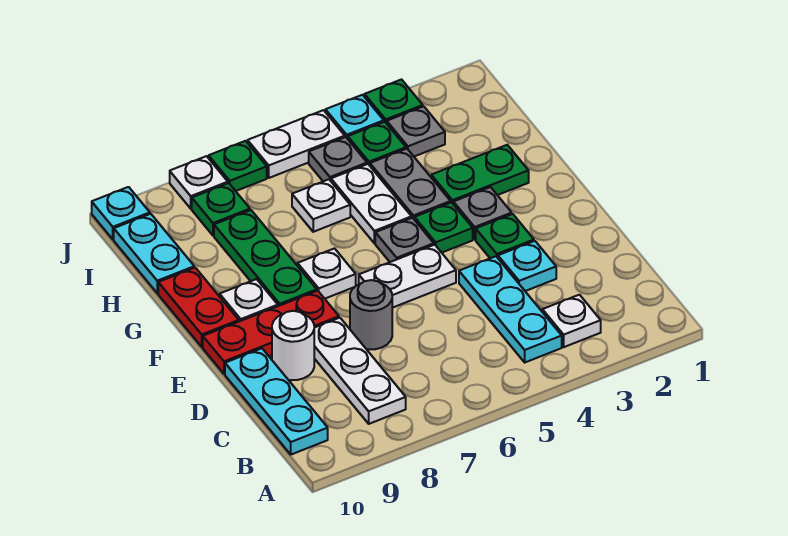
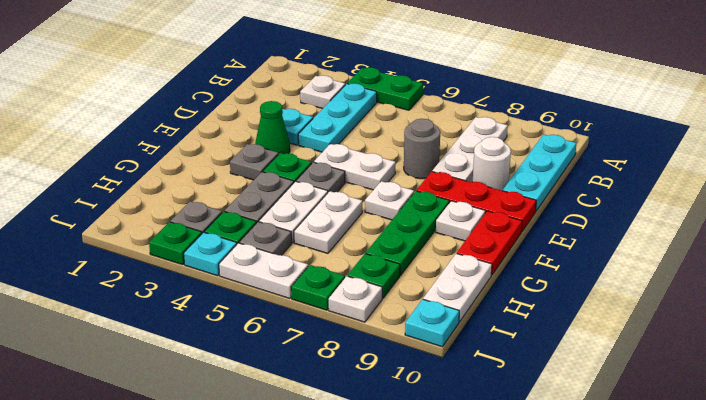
green 1x1 plate [476,214,534,258] -> green 1x1 cone [255,101,290,154]
green 1x2 plate [431,145,529,203] -> green 1x2 plate moved to [348,67,423,110]
white 1x1 plate [292,179,350,232] -> white 1x2 plate [294,191,362,253]
cyan 1x2 plate [114,214,194,293] -> white 1x2 plate [423,253,492,322]

